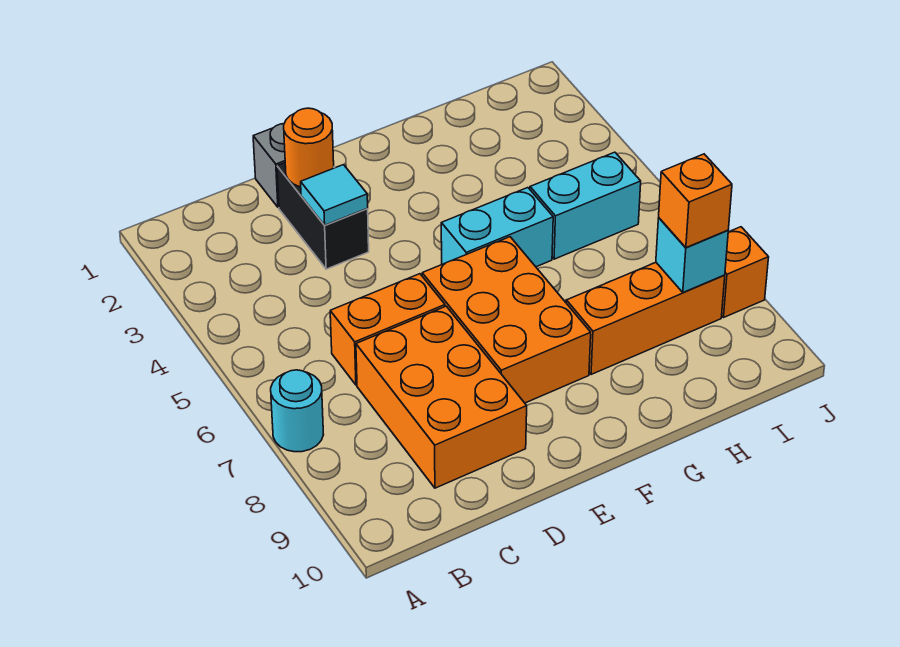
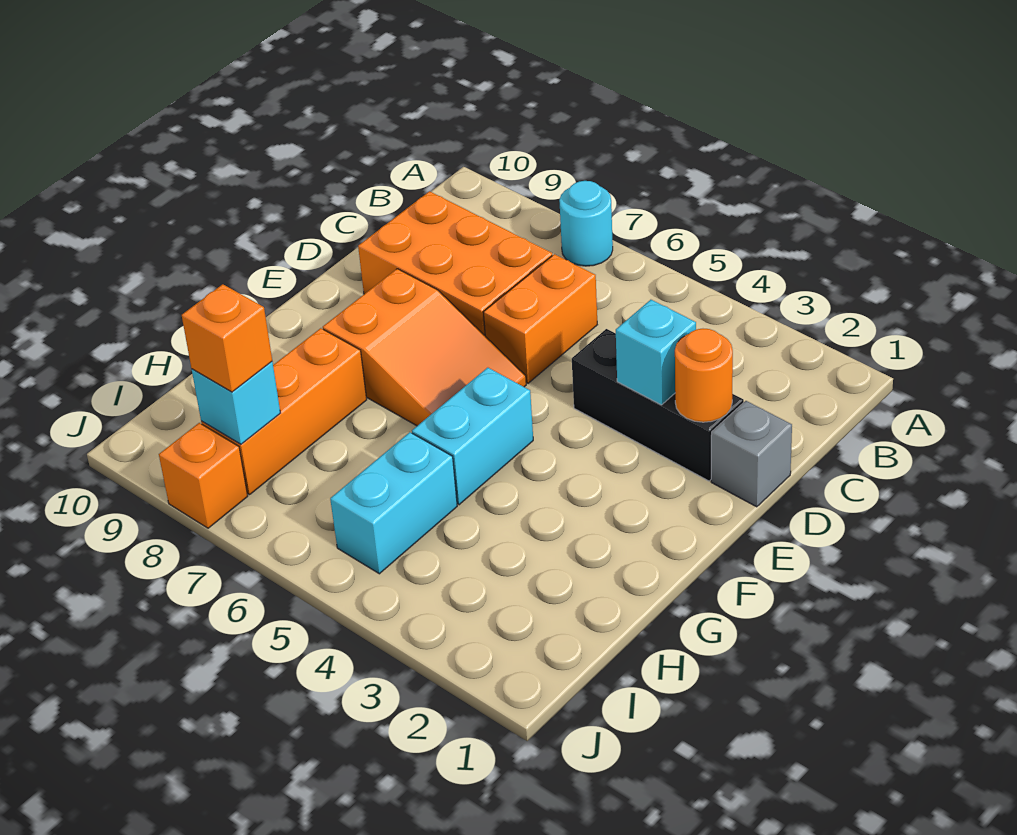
black 1x2 brick [277,163,369,269] -> black 1x3 brick [572,329,744,481]
cyan 1x1 tile [301,165,368,225] -> cyan 1x1 brick [616,300,696,405]
orange 2x3 brick [422,237,591,403] -> orange 2x3 slope [323,269,526,426]

